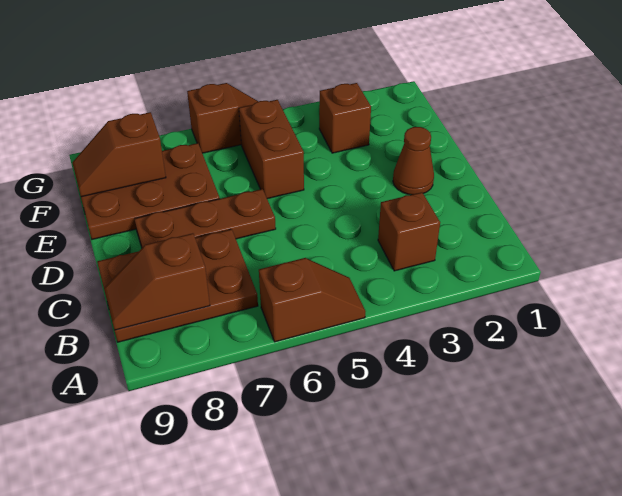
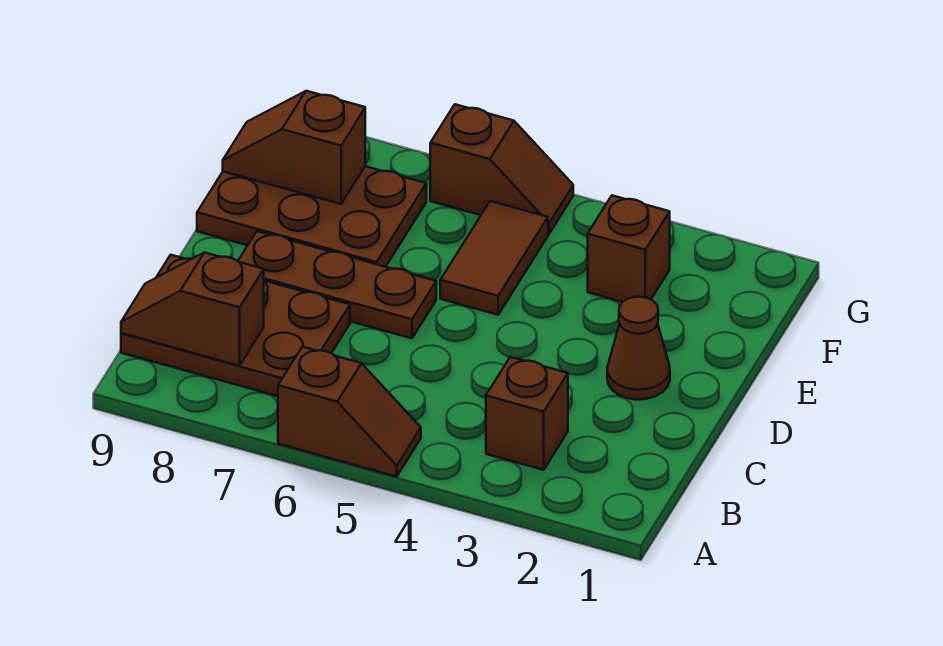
brown 1x2 brick [239,100,304,199] -> brown 1x2 tile [440,201,548,315]

